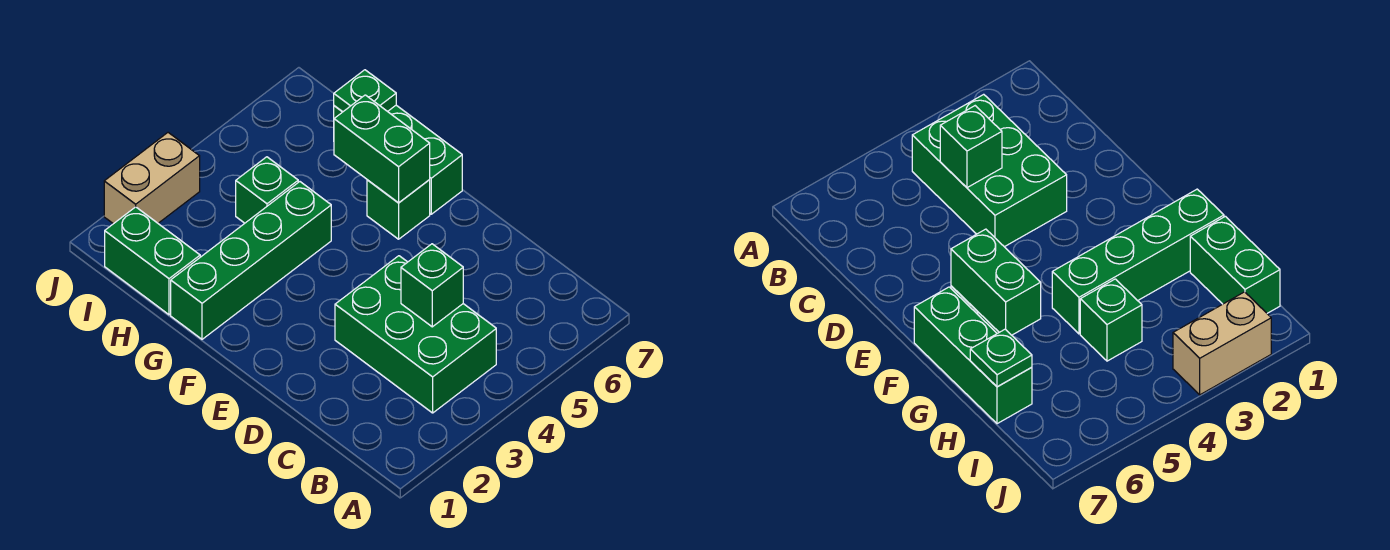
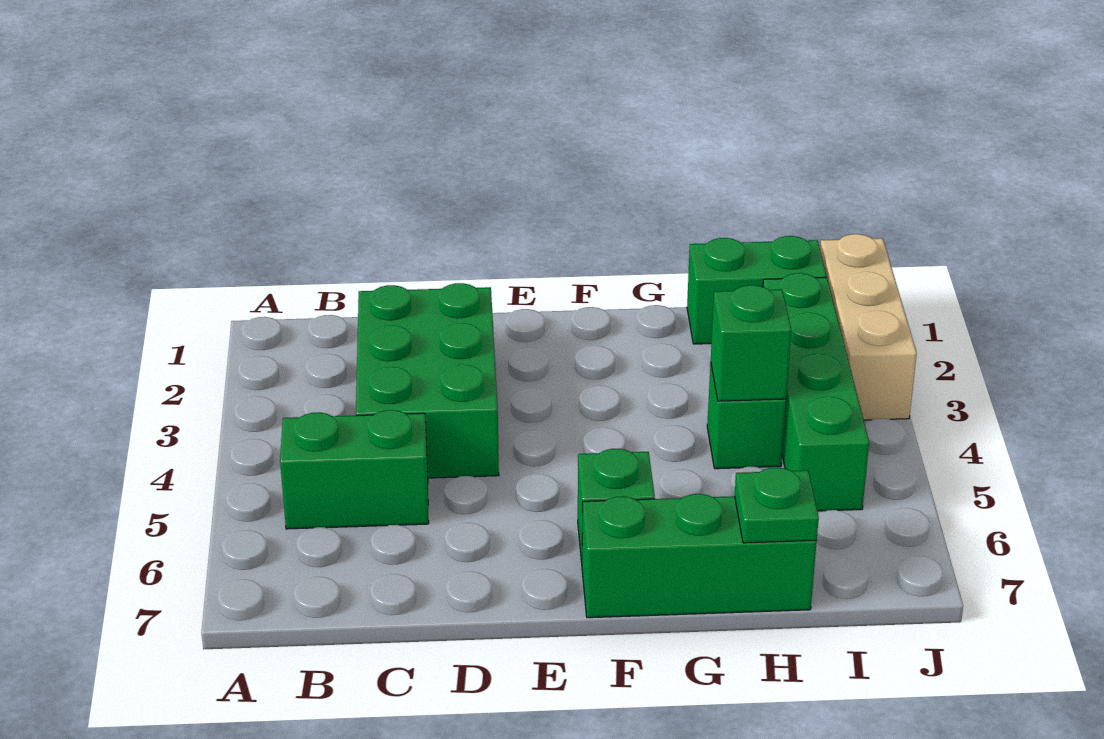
green 2x3 brick [335,256,496,413] -> green 2x3 brick turned to [356,283,499,478]
green 1x1 brick [401,244,463,327] -> green 1x1 brick moved to [711,285,791,401]
green 1x2 brick [334,95,430,203] -> green 1x2 brick moved to [280,410,429,529]
green 1x4 brick [171,182,331,339] -> green 1x4 brick moved to [763,273,869,511]
tan 1x2 brick [104,133,200,224] -> tan 1x3 brick [820,234,917,420]

